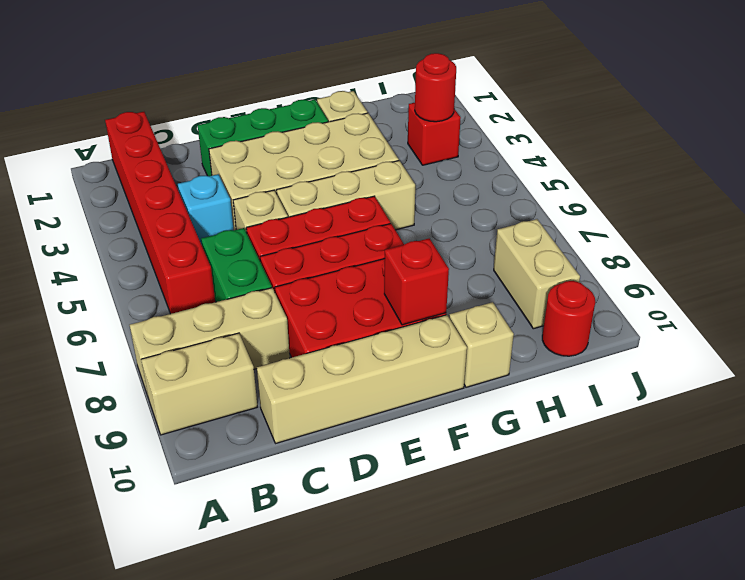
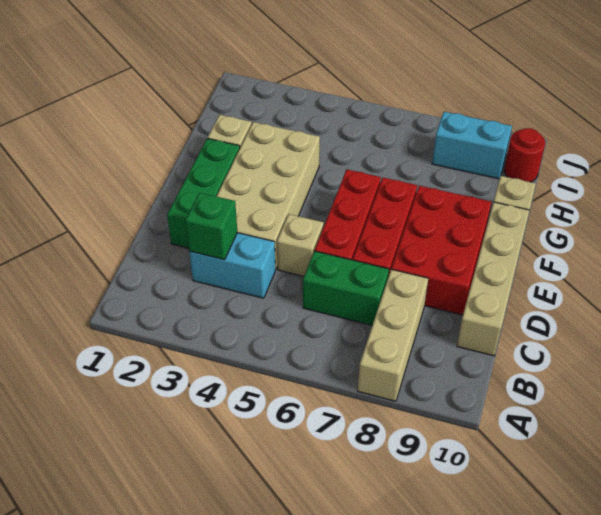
tan 1x2 brick [141,333,257,435] -> none
red 1x6 brick [105,112,215,314] -> none
none -> green 1x1 brick [185,193,237,260]
cyan 1x1 brick [178,174,234,245] -> cyan 1x2 brick [189,233,275,298]
tan 1x3 brick [277,161,415,230] -> none
red 1x1 brick [384,239,449,325] -> none
red 1x1 brick [408,103,461,165] -> none
red 1x1 round brick [415,53,456,122] -> none
tan 1x2 brick [494,219,580,329] -> cyan 1x2 brick [432,112,512,179]

